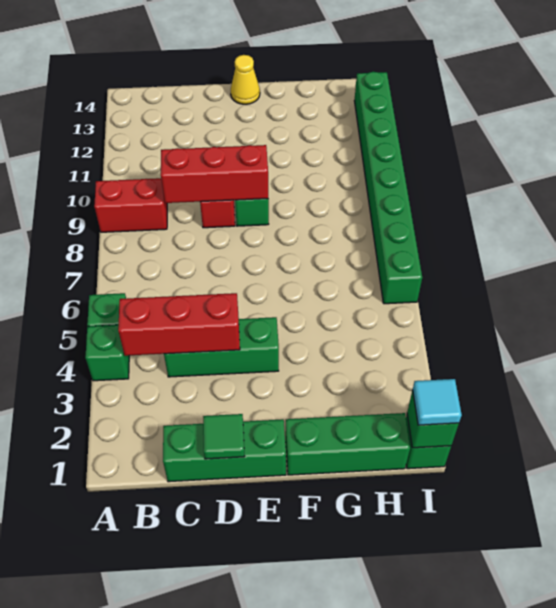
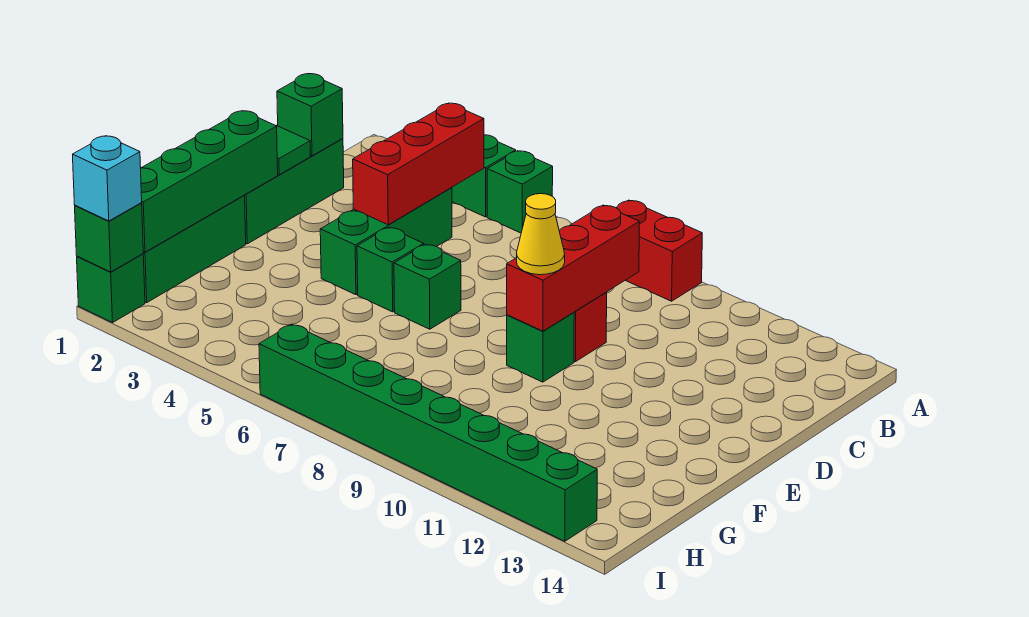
red 1x2 brick [94,178,167,232] -> red 1x2 brick turned to [617,200,702,301]
none -> green 1x1 brick [277,74,343,156]
none -> green 1x4 brick [141,111,278,252]
none -> green 1x1 brick [357,227,424,312]
none -> green 1x1 brick [394,244,461,329]
yellow 1x1 cone [231,55,260,104] -> yellow 1x1 cone moved to [517,194,565,275]
cyan 1x1 tile [413,379,462,425] -> cyan 1x1 brick [73,136,142,221]

